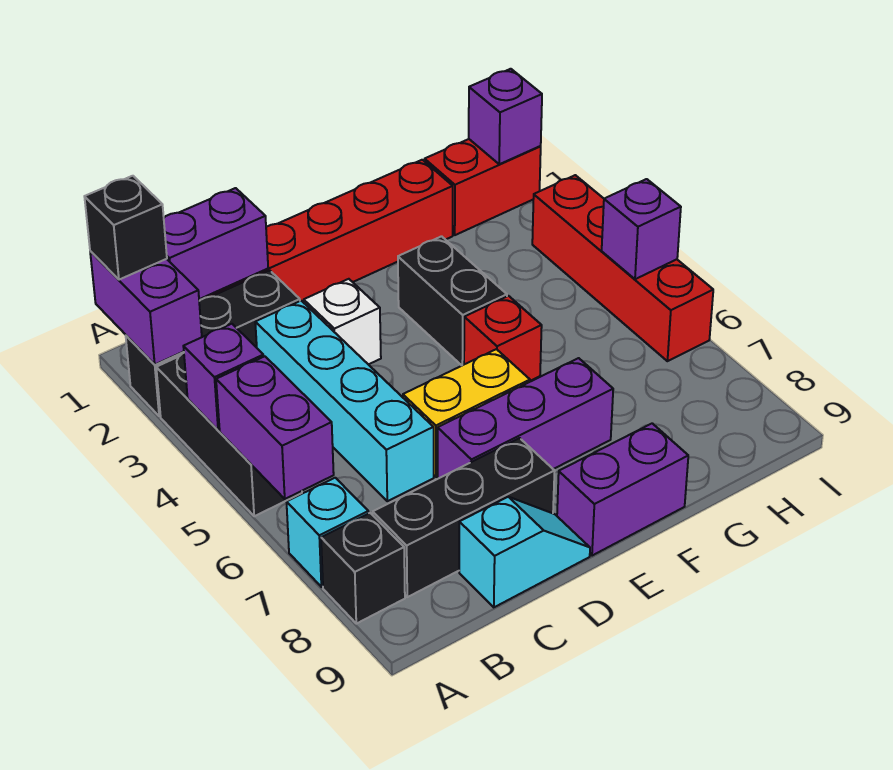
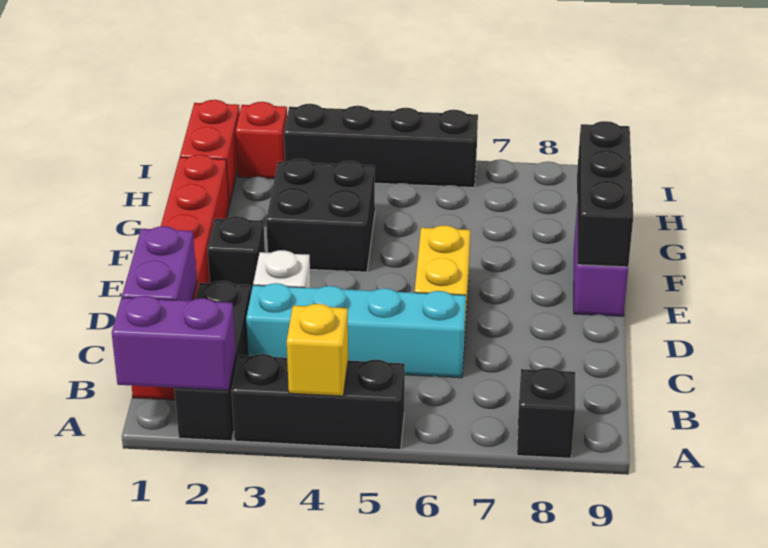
black 1x1 brick [84,176,167,280] -> black 1x1 brick moved to [208,216,265,292]
purple 1x1 brick [183,324,264,430] -> yellow 1x1 brick [287,304,348,396]
purple 1x2 brick [216,356,334,499] -> none
cyan 1x1 brick [287,478,369,587] -> none
black 1x3 brick [373,438,555,597] -> black 1x3 brick moved to [577,121,633,267]
cyan 1x2 slope [459,497,590,607] -> none
purple 1x3 brick [438,358,613,479] -> none
black 1x2 brick [398,236,507,365] -> black 2x2 brick [266,159,375,272]
red 1x1 brick [464,296,542,381] -> red 1x1 brick moved to [236,102,287,179]
purple 1x1 brick [469,69,542,164] -> none
red 1x4 brick [532,175,713,361] -> black 1x4 brick [284,104,478,187]
purple 1x1 brick [602,179,681,279] -> none

